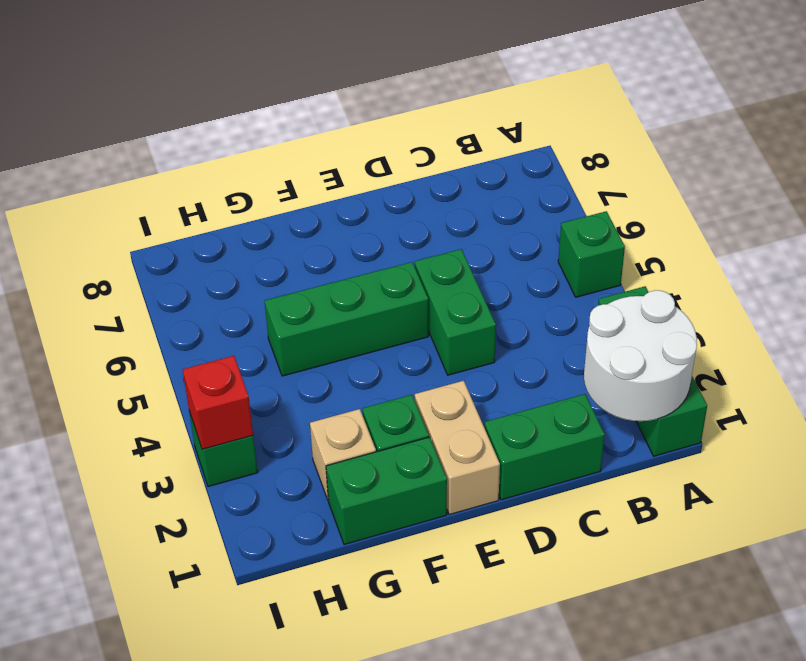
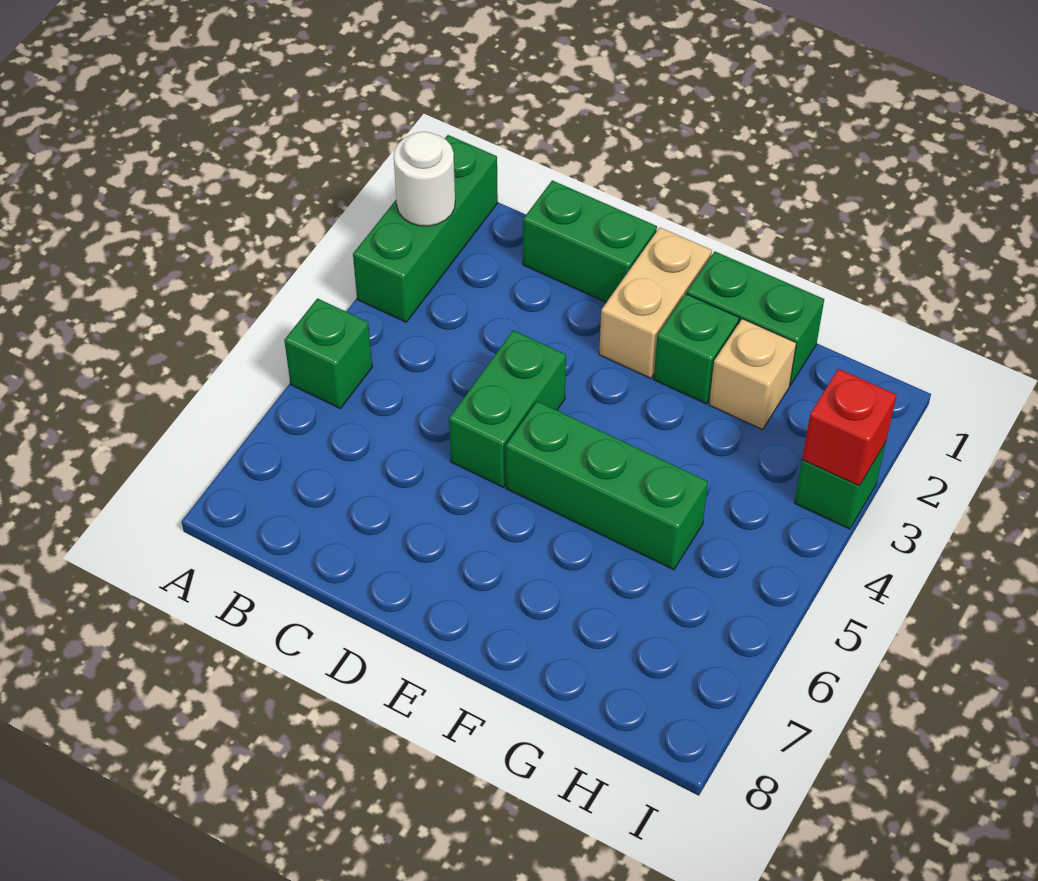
white 2x2 round brick [584,290,697,421] -> white 1x1 round brick [394,132,455,226]

